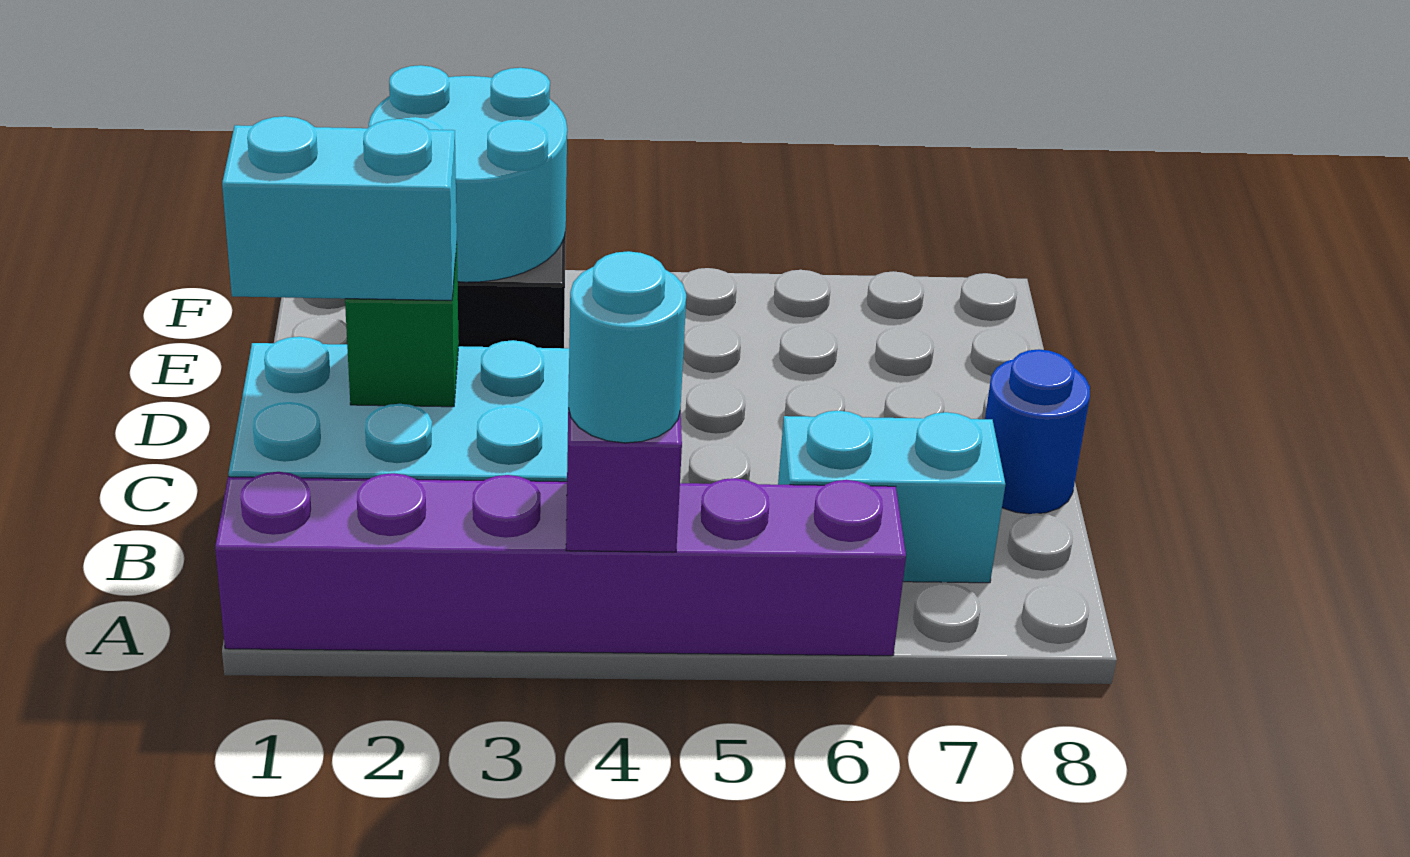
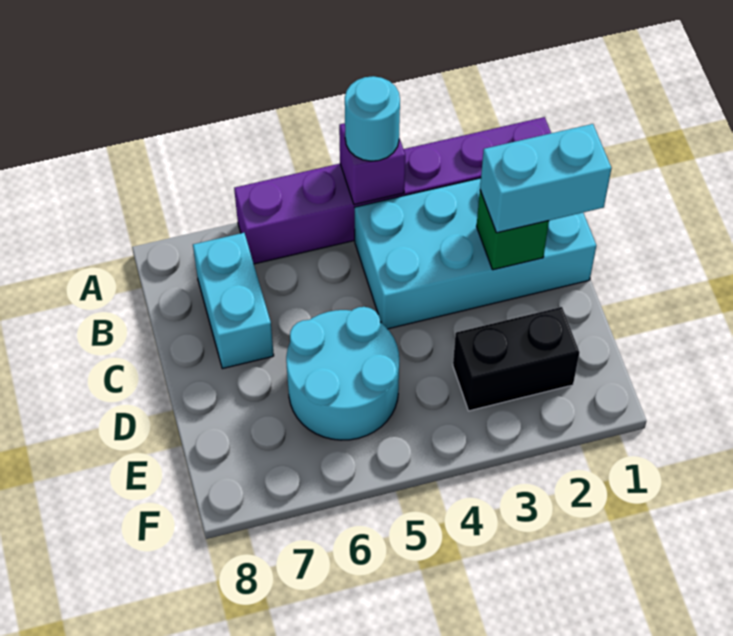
cyan 1x2 brick [778,411,1005,583] -> cyan 1x2 brick turned to [193,233,274,369]
blue 1x1 round brick [985,349,1090,514] -> none
cyan 2x2 round brick [369,65,567,282] -> cyan 2x2 round brick moved to [286,307,399,440]

